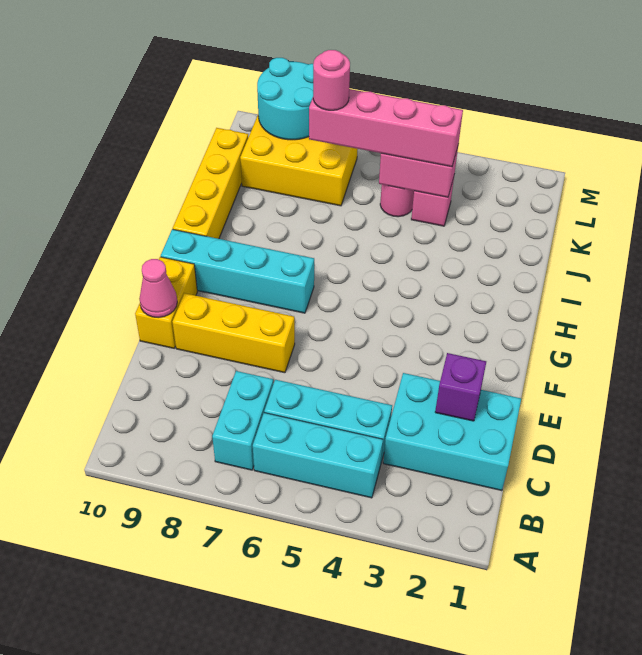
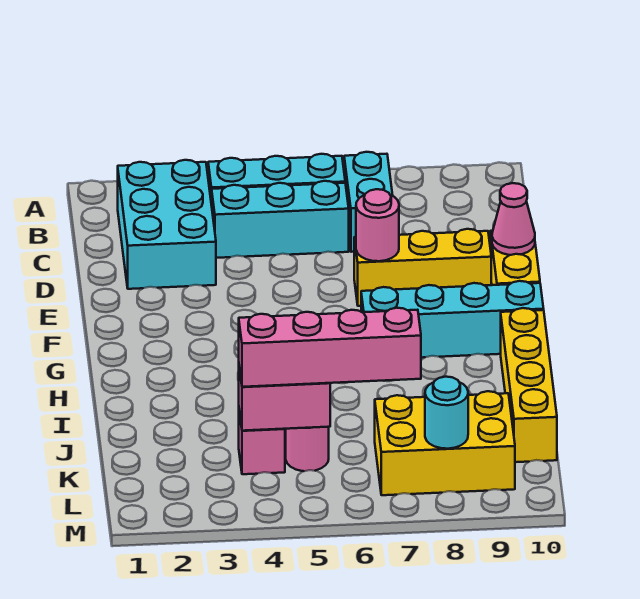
cyan 2x3 brick [383,373,521,491] -> cyan 2x3 brick turned to [118,160,216,289]
purple 1x1 brick [435,353,486,421] -> none
pink 1x1 round brick [313,50,350,110] -> pink 1x1 round brick moved to [356,189,399,261]
cyan 2x2 round brick [257,58,313,140] -> cyan 1x1 round brick [425,377,468,449]

